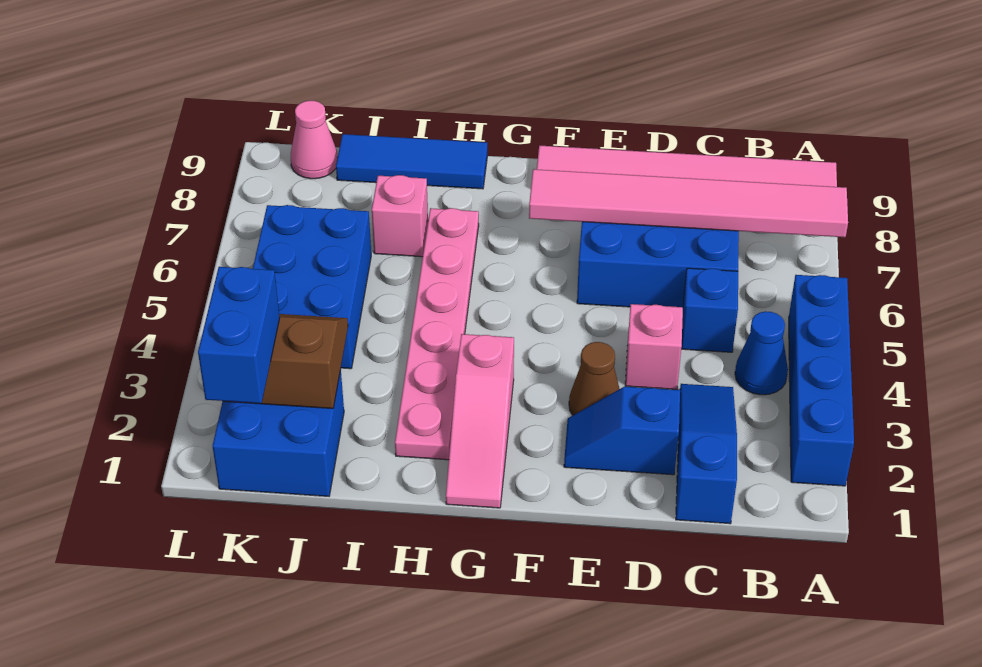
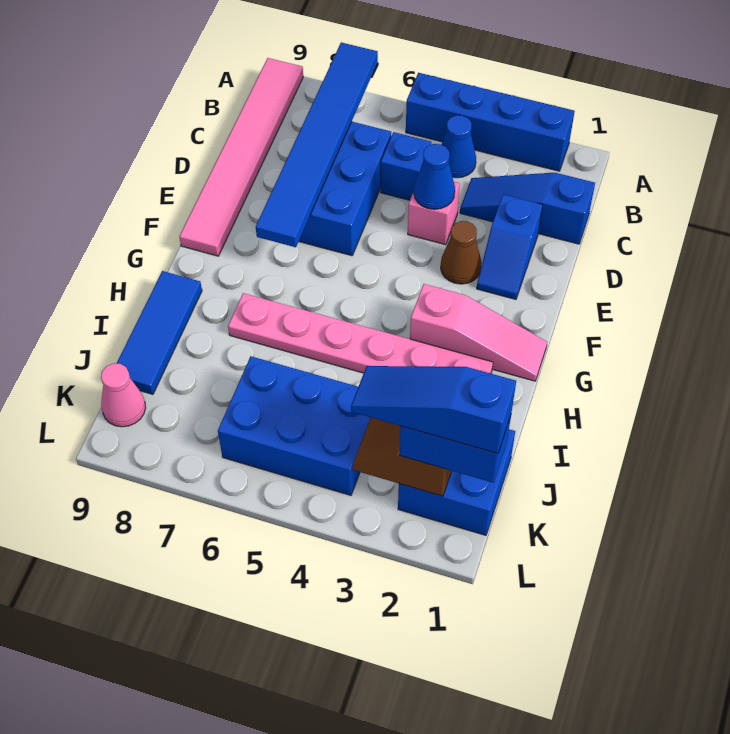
pink 1x6 tile [529,169,848,237] -> blue 1x6 tile [256,42,378,247]
none -> blue 1x1 cone [414,144,455,209]
pink 1x1 brick [372,175,428,257] -> none
none -> blue 1x3 slope [351,366,516,454]

